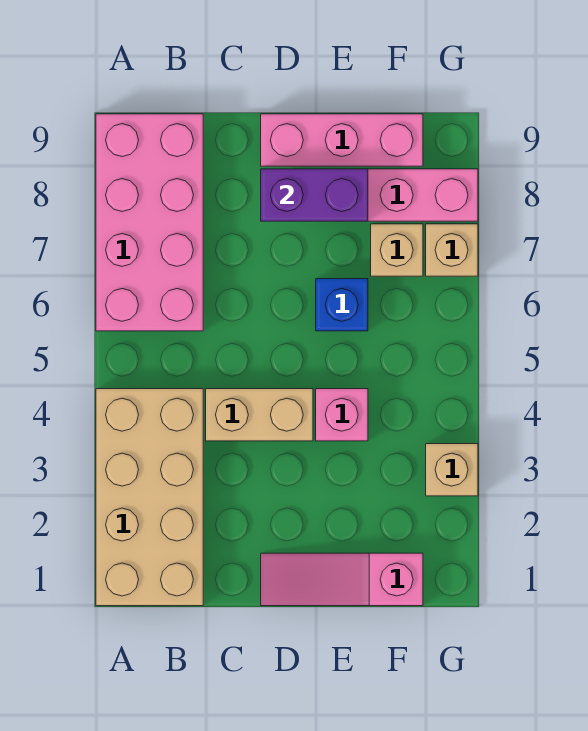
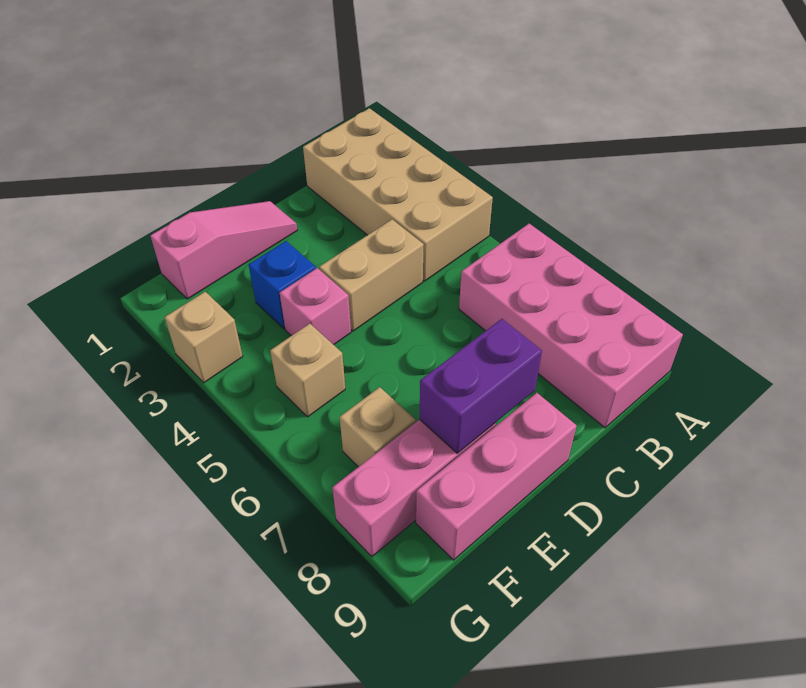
blue 1x1 brick [316,279,368,331] -> blue 1x1 brick moved to [249,241,316,329]
tan 1x1 brick [426,224,478,276] -> tan 1x1 brick moved to [270,324,345,417]

